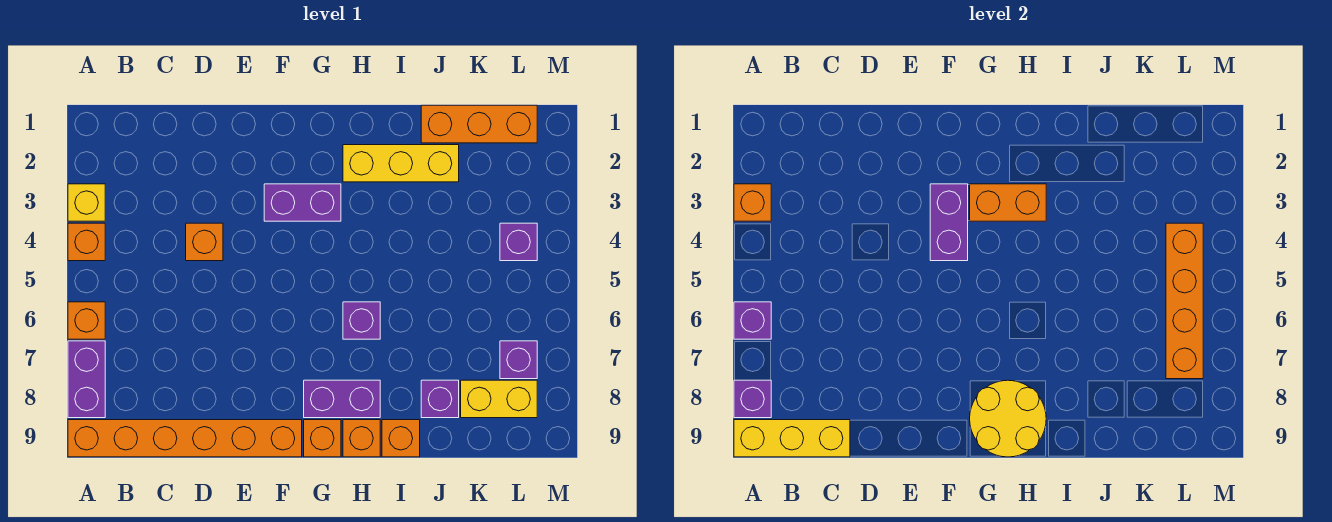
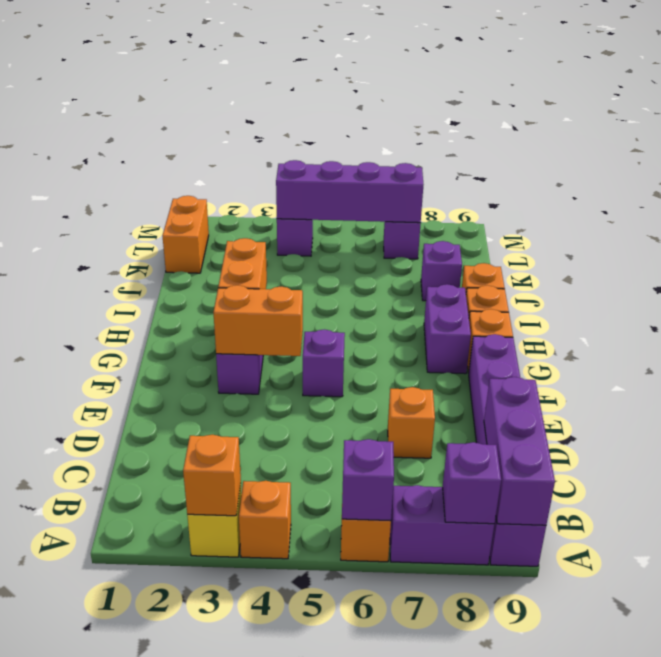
orange 1x6 brick [68,420,302,457] -> purple 1x6 brick [468,334,546,566]
yellow 1x3 brick [734,420,850,457] -> purple 1x3 brick [484,377,555,525]
orange 1x1 brick [186,223,223,261] -> orange 1x1 brick moved to [388,387,435,458]
purple 1x2 brick [930,184,968,261] -> orange 1x2 brick [213,285,303,356]
yellow 2x2 round brick [970,380,1046,457] -> none
yellow 1x3 brick [343,145,459,182] -> none
purple 1x1 brick [343,302,380,339] -> purple 1x1 brick moved to [303,330,345,397]
orange 1x3 brick [421,105,537,143] -> orange 1x2 brick [163,196,209,273]
yellow 1x2 brick [461,380,537,418] -> none
orange 1x4 brick [1166,223,1203,379] -> purple 1x4 brick [276,160,423,223]

